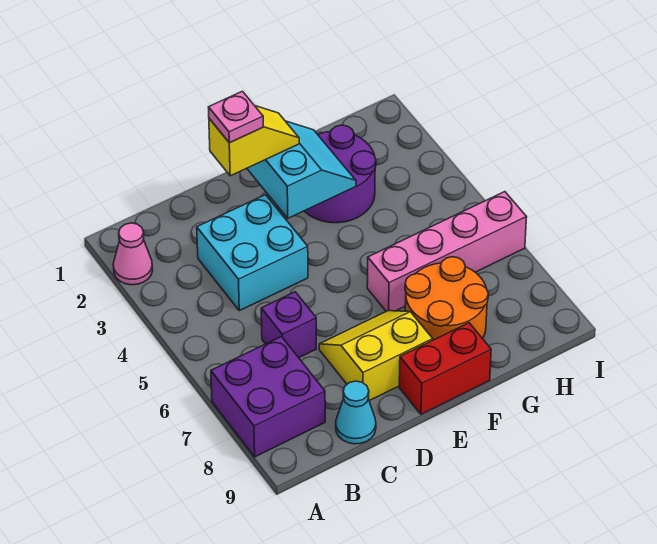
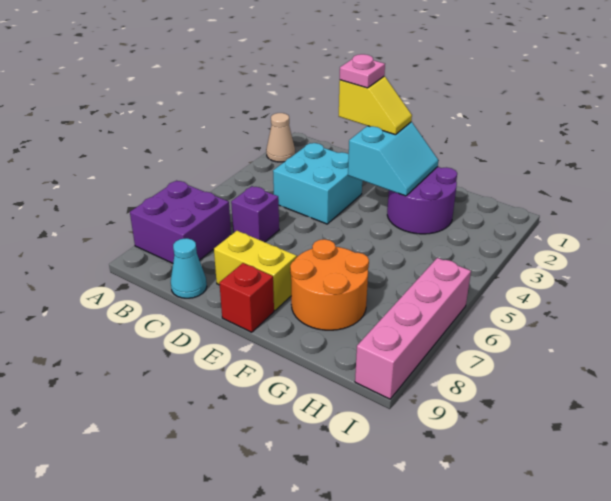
pink 1x1 cone [113,223,153,285] -> tan 1x1 cone [266,113,295,162]
red 1x2 brick [399,323,491,414] -> red 1x1 brick [219,263,274,332]
pink 1x4 brick [367,192,527,311] -> pink 1x4 brick turned to [355,258,471,399]

